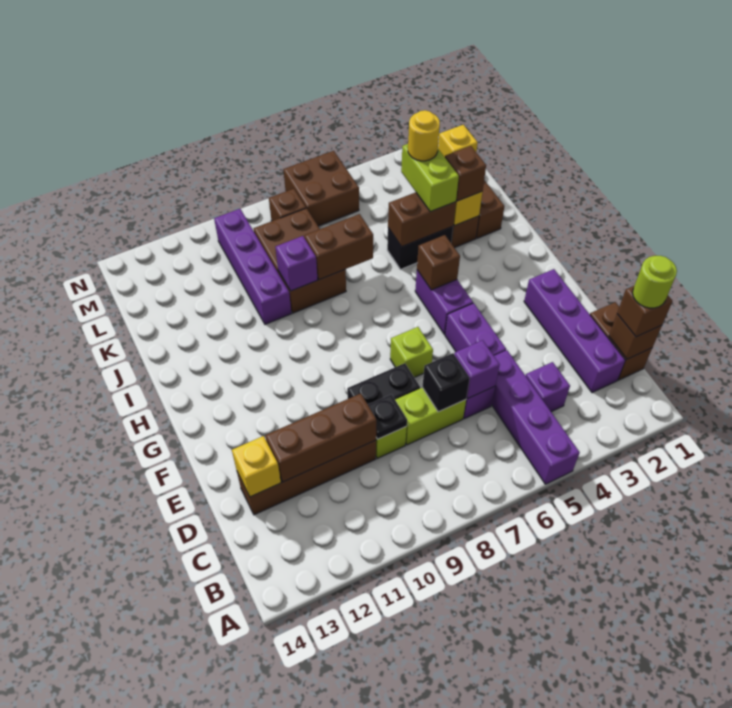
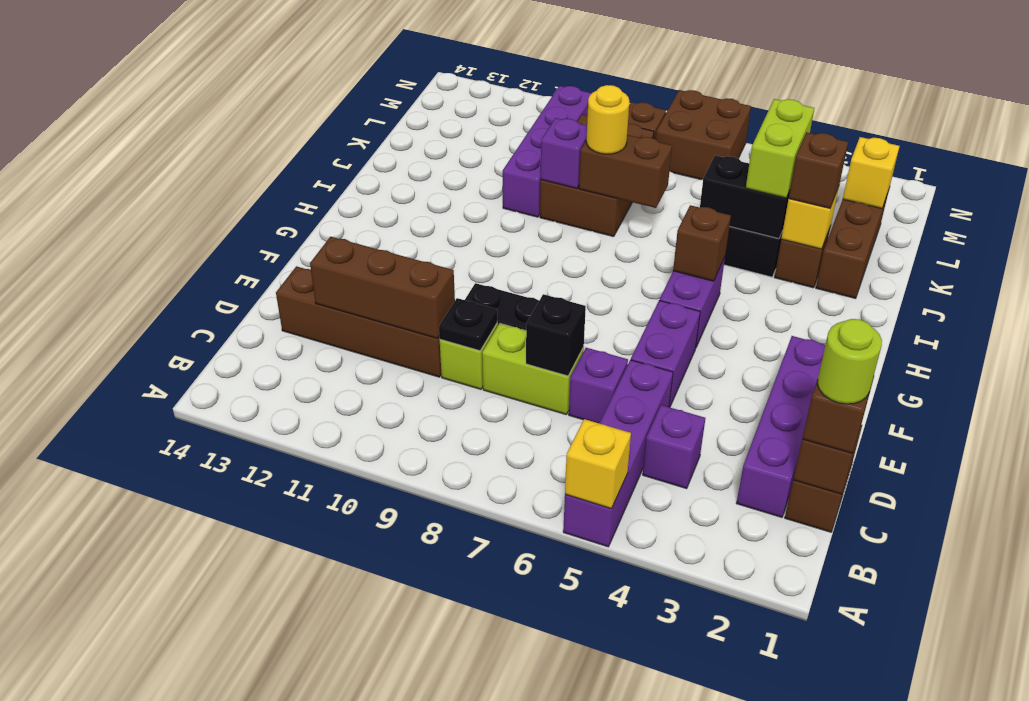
purple 1x1 brick [454,340,500,398] -> none
yellow 1x1 brick [232,436,281,497] -> yellow 1x1 brick moved to [565,419,631,509]
lime 1x1 brick [390,327,433,378] -> none
brown 1x2 brick [388,192,456,247] -> black 1x2 brick [700,156,790,239]
yellow 1x1 round brick [408,110,440,161] -> yellow 1x1 round brick moved to [586,85,629,154]

